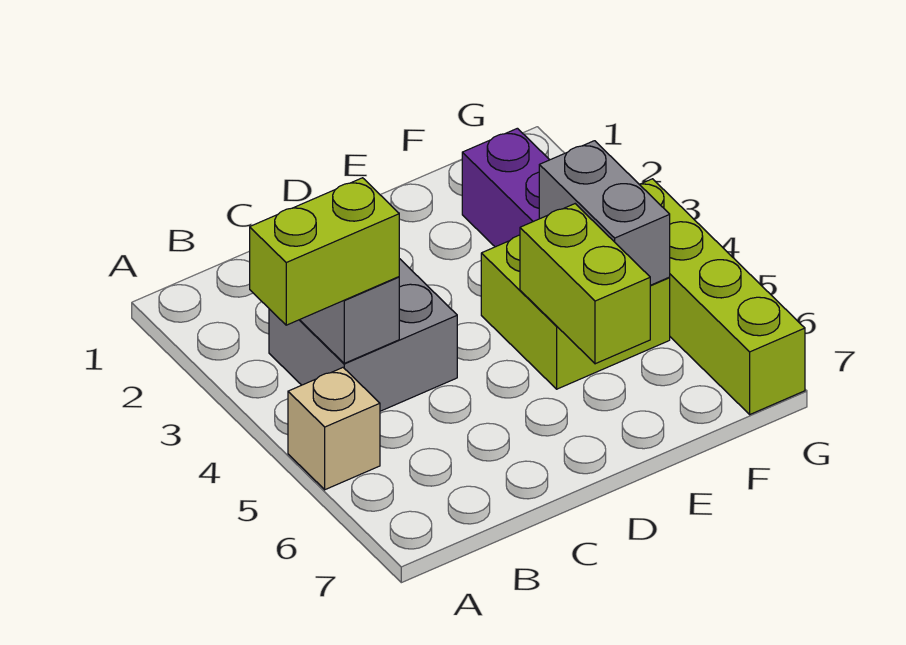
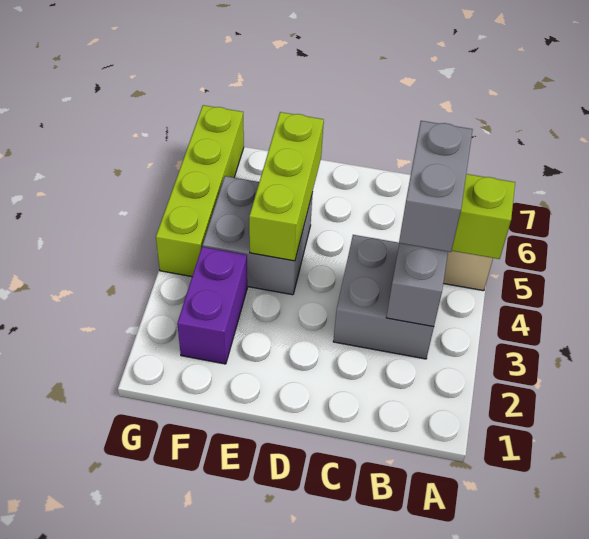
lime 2x2 brick [481,235,670,389] -> grey 2x2 brick [203,176,313,295]
lime 1x2 brick [520,204,650,364] -> lime 1x3 brick [249,112,324,261]
grey 1x2 brick [539,141,670,285] -> grey 1x2 brick moved to [399,121,473,252]

